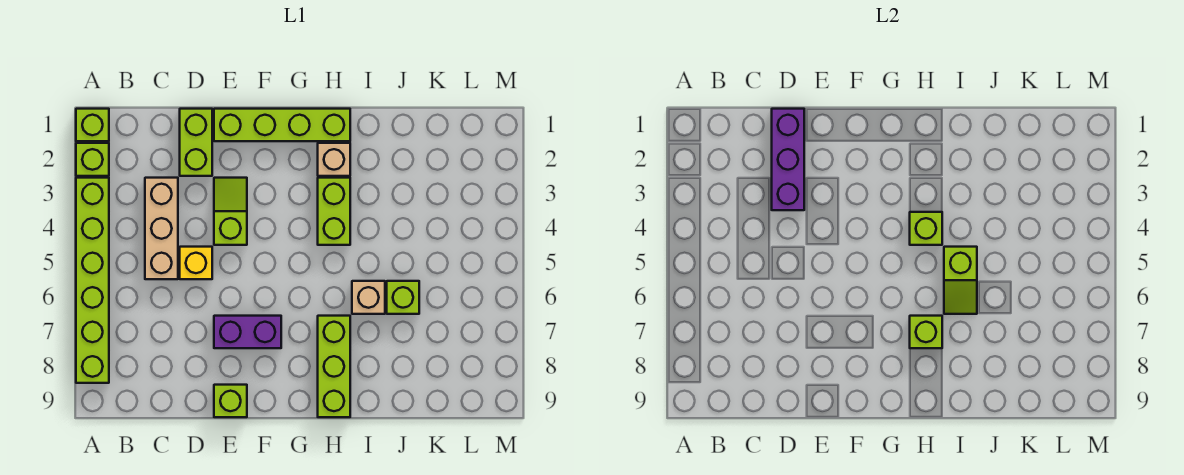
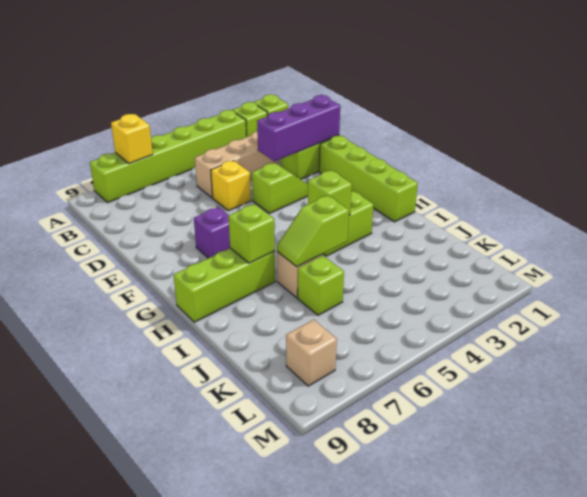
none -> yellow 1x1 brick [111,114,153,164]
purple 1x2 brick [214,316,281,348] -> purple 1x1 brick [194,207,230,258]
lime 1x1 brick [214,385,247,417] -> none
tan 1x1 brick [318,143,350,176] -> tan 1x1 brick moved to [286,320,337,386]

